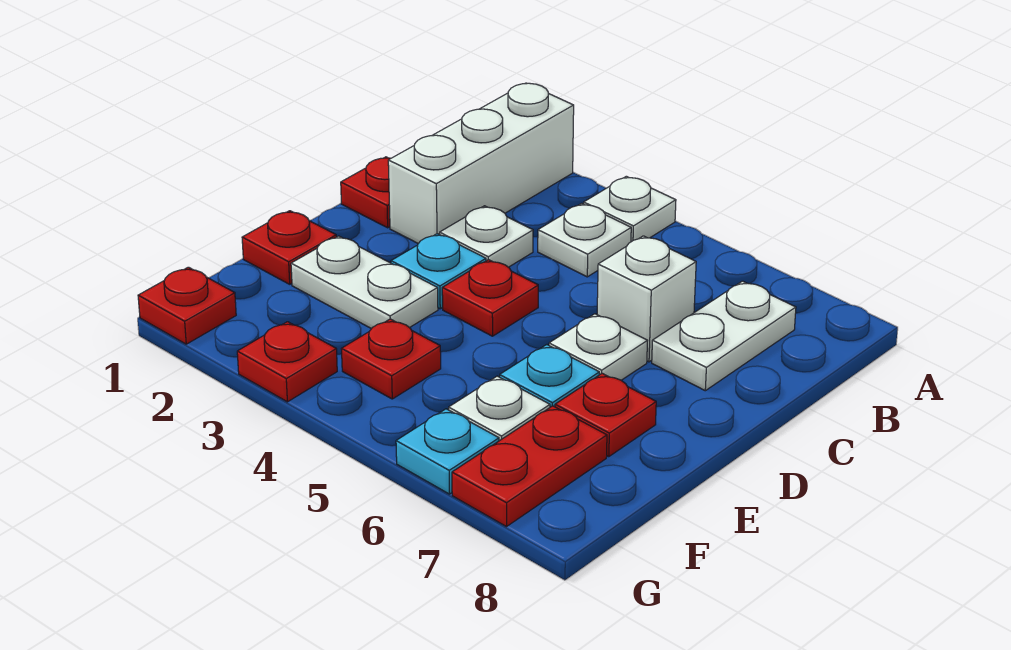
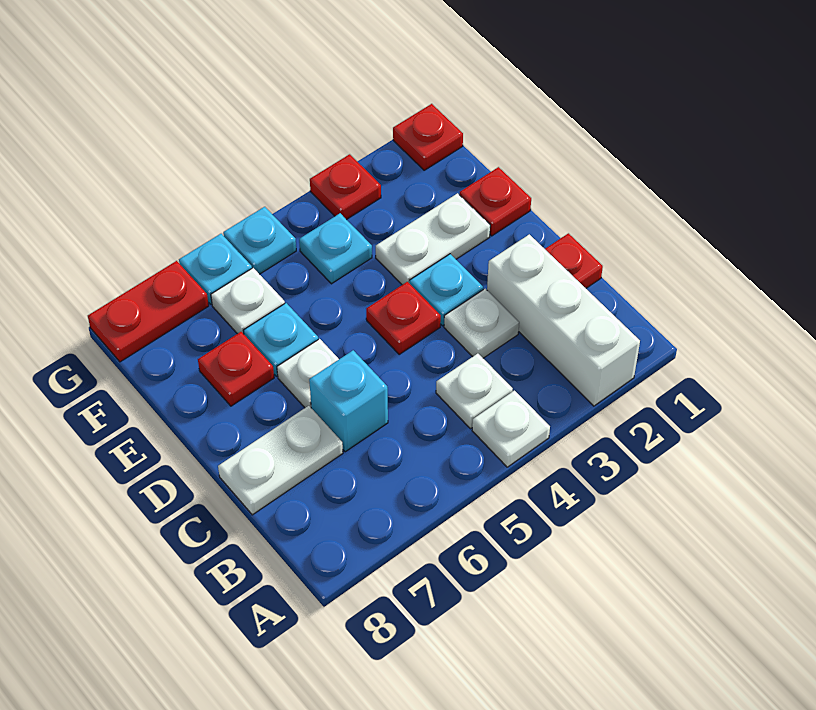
white 1x2 plate [652,281,796,391] -> white 1x2 plate turned to [218,406,343,515]
white 1x1 brick [597,236,696,362] -> cyan 1x1 brick [309,350,388,452]
red 1x1 plate [342,319,441,399] -> cyan 1x1 plate [299,213,372,284]
red 1x2 plate [452,406,607,527] -> red 1x2 plate turned to [88,261,209,362]
none -> cyan 1x1 plate [223,207,296,274]

